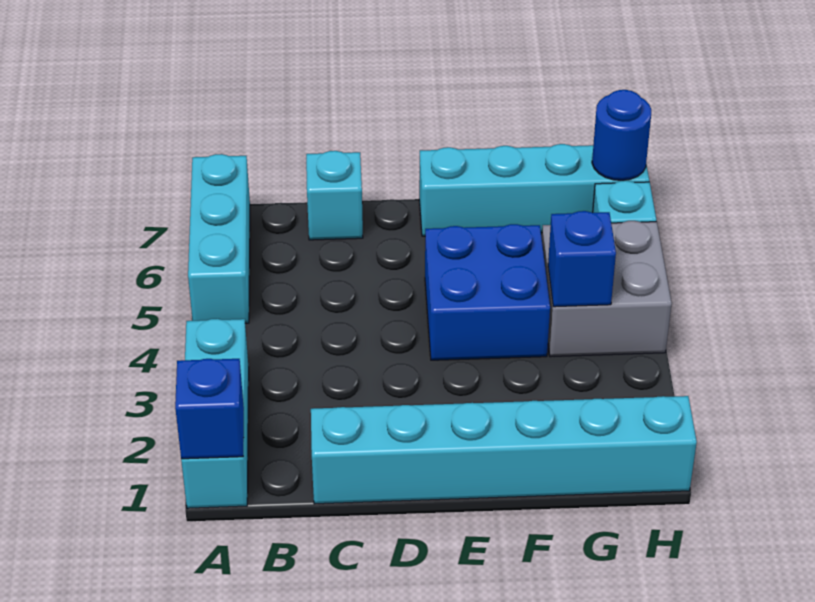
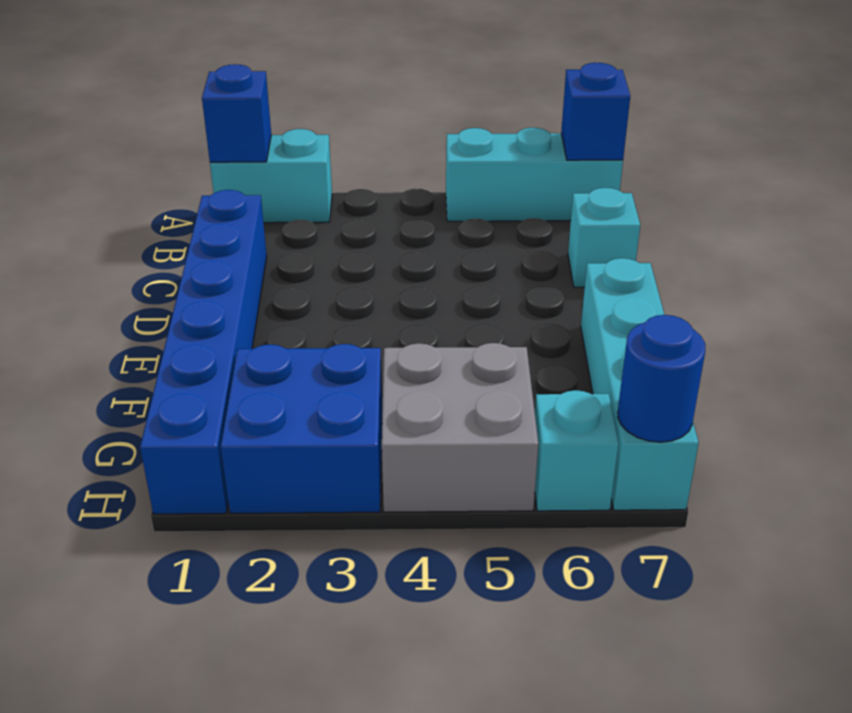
cyan 1x3 brick [181,319,249,508] -> cyan 1x2 brick [210,129,332,223]
cyan 1x6 brick [311,396,697,504] -> blue 1x6 brick [140,190,267,514]
blue 2x2 brick [425,224,550,360] -> blue 2x2 brick moved to [221,344,382,513]
blue 1x1 brick [548,211,616,307] -> blue 1x1 brick moved to [561,63,630,160]

